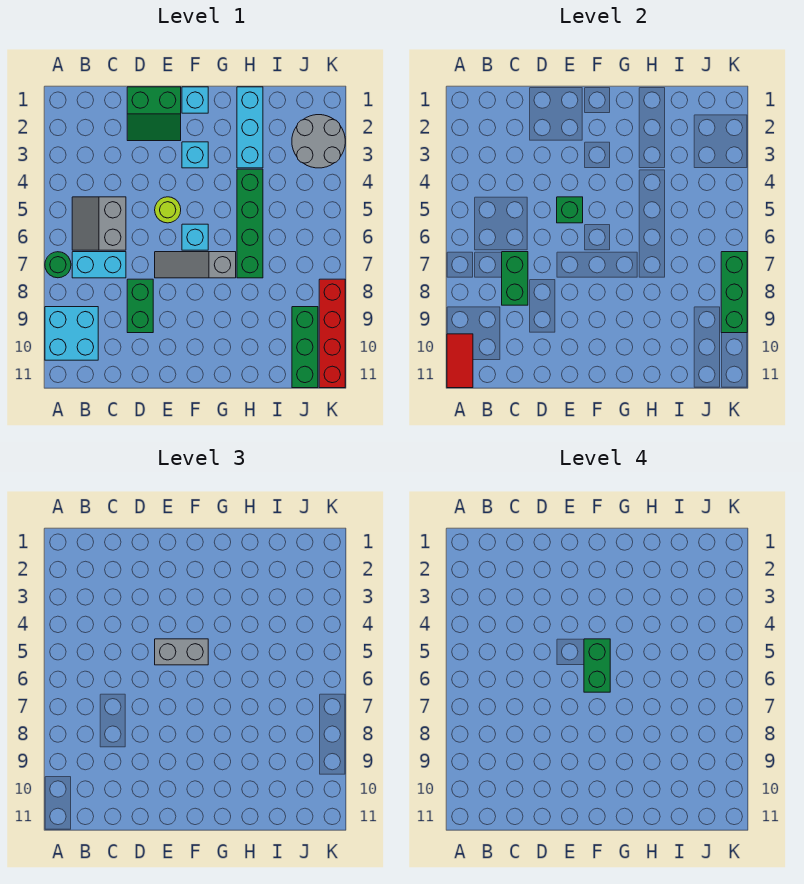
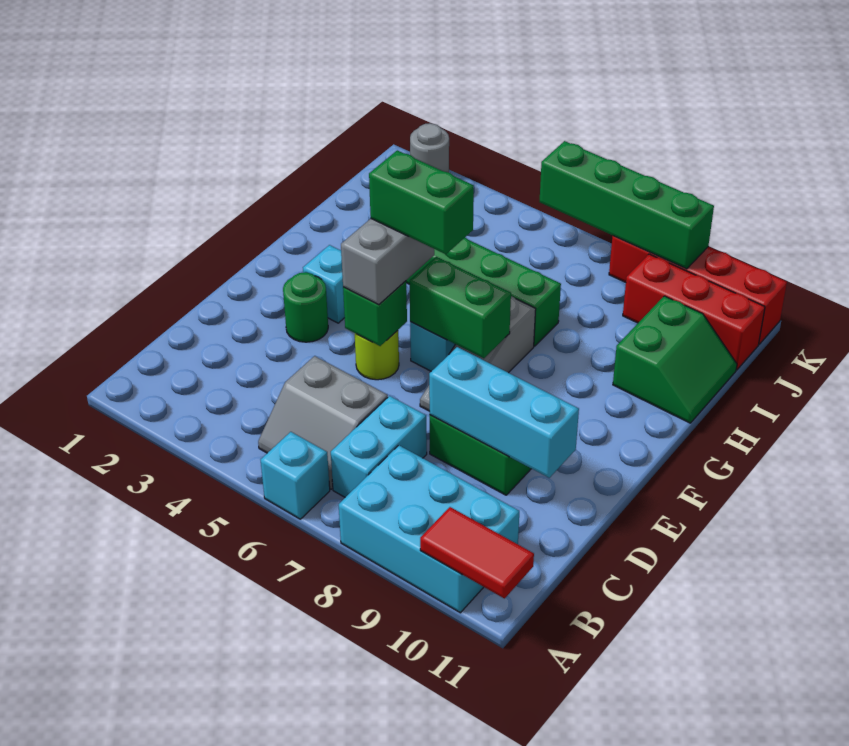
green 1x1 round brick [45,252,71,278] -> green 1x1 round brick moved to [283,272,328,342]
cyan 2x2 brick [45,307,98,360] -> cyan 2x3 brick [339,445,519,613]
green 1x2 brick [502,252,528,305] -> green 1x2 brick moved to [410,257,511,358]
green 2x2 slope [127,87,181,141] -> green 2x2 slope moved to [613,296,737,423]
cyan 1x1 brick [182,87,208,113] -> cyan 1x1 brick moved to [261,432,330,519]
cyan 1x3 brick [237,87,263,168] -> cyan 1x3 brick moved to [429,347,579,478]
grey 2x2 round brick [292,115,345,168] -> grey 1x1 round brick [410,123,449,172]
green 1x3 brick [292,307,318,388] -> red 1x3 brick [623,254,765,370]
green 1x3 brick [721,252,747,333] -> green 1x4 brick [539,141,714,269]

